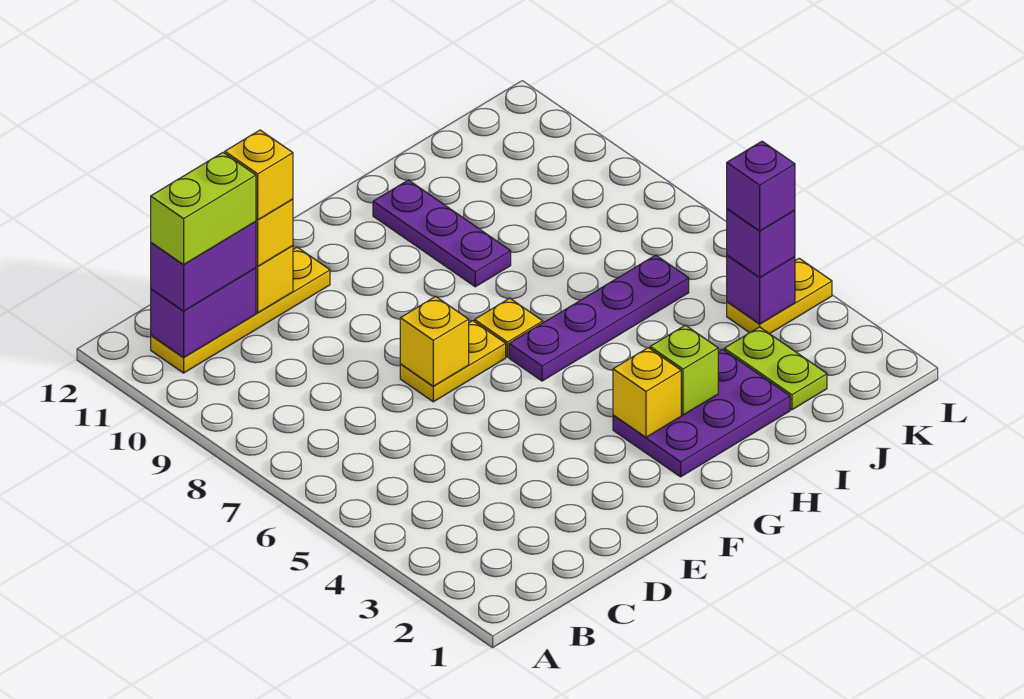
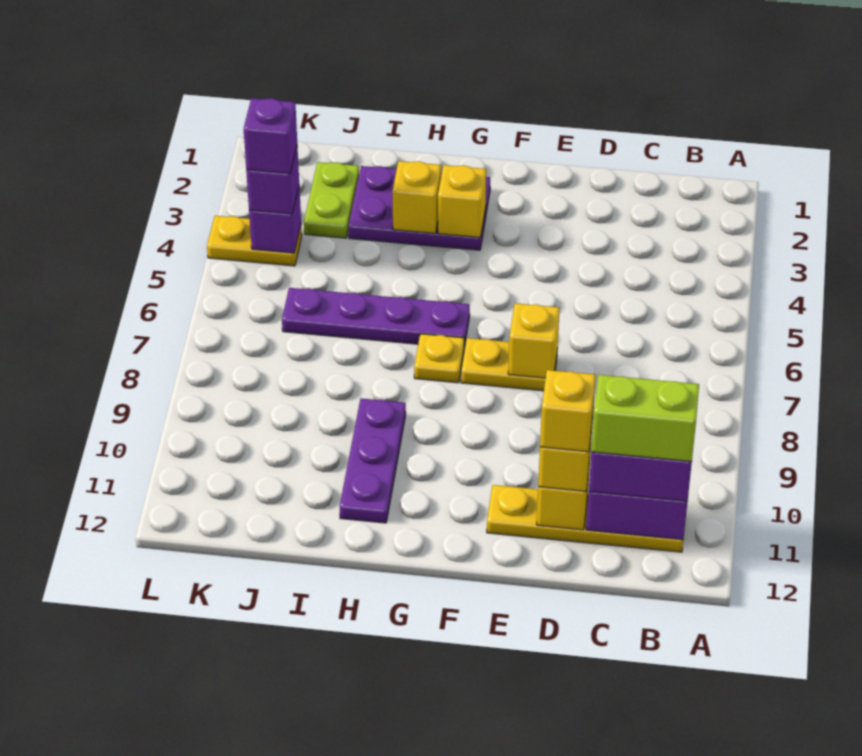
lime 1x1 brick [650,325,718,415] -> yellow 1x1 brick [392,161,441,233]

